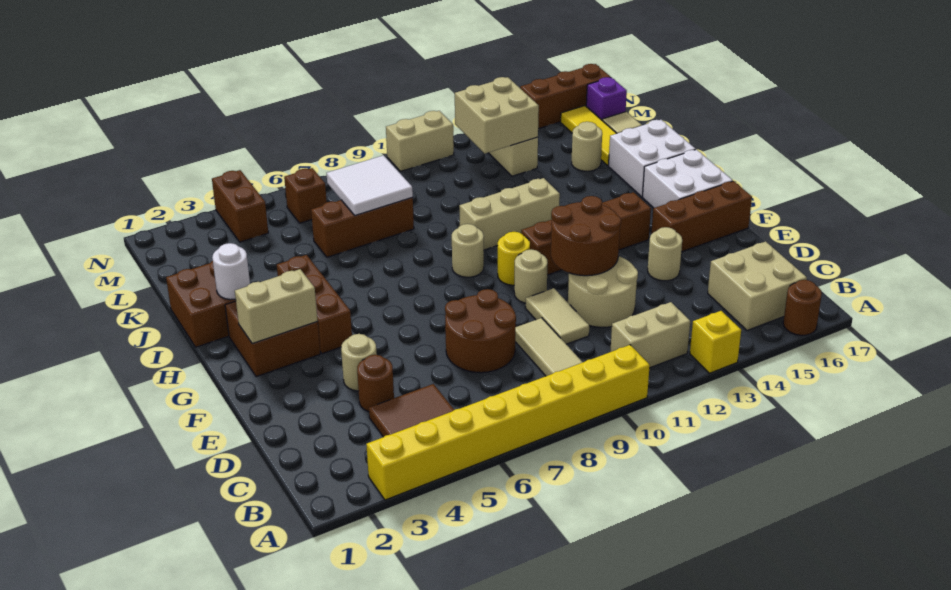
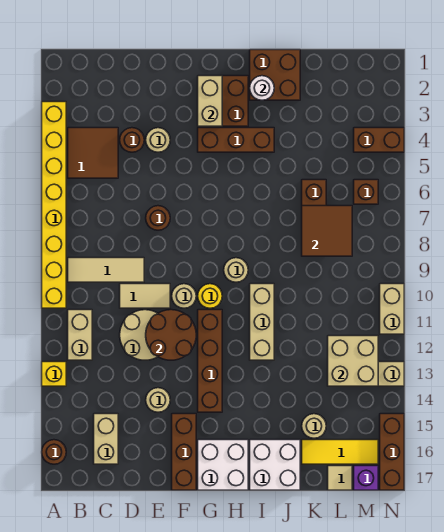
tan 2x2 brick [708,241,807,330] -> tan 1x2 brick [94,414,118,464]
brown 2x2 round brick [445,289,516,373] -> brown 1x1 round brick [146,206,170,230]
white 2x2 tile [327,155,413,216] -> brown 2x2 tile [302,206,352,256]

